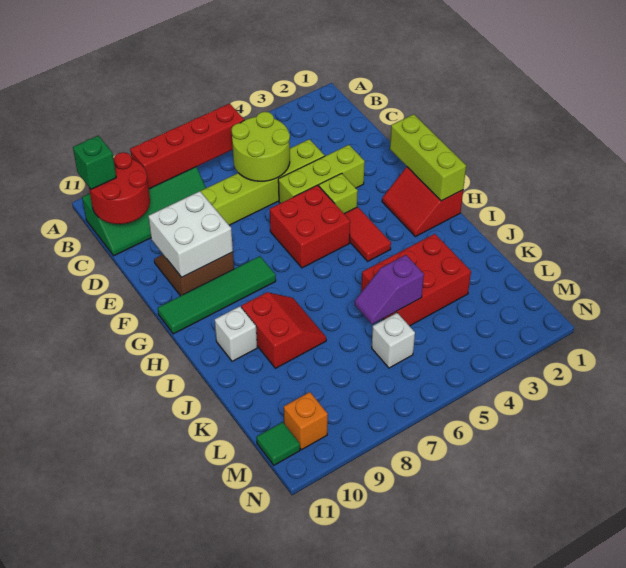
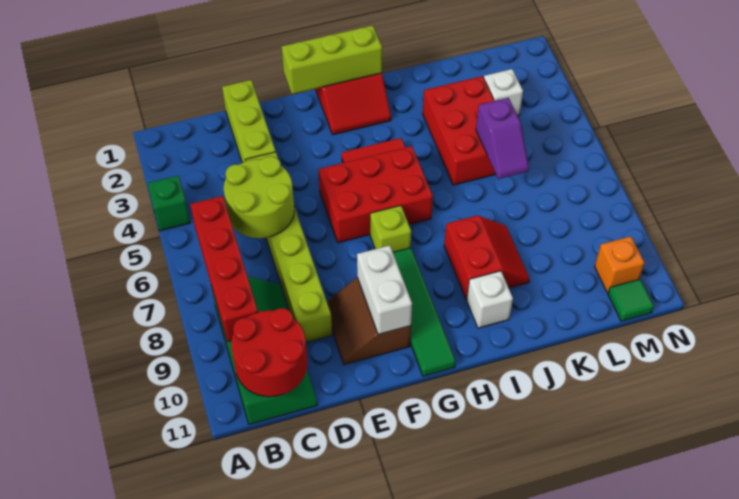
green 1x1 brick [73,136,116,189] -> green 1x1 brick moved to [147,176,190,231]
lime 1x3 brick [278,145,365,203] -> lime 1x3 brick moved to [222,80,276,163]
white 2x2 brick [148,191,233,277] -> white 1x2 brick [357,245,412,335]
lime 1x1 brick [319,173,358,213] -> lime 1x1 brick moved to [370,206,411,252]
red 2x2 brick [270,185,350,268] -> red 2x3 brick [319,146,433,243]
red 2x2 slope [241,292,326,368] -> red 2x2 slope turned to [444,215,530,300]
white 1x1 brick [372,313,415,368] -> white 1x1 brick moved to [484,69,523,116]

